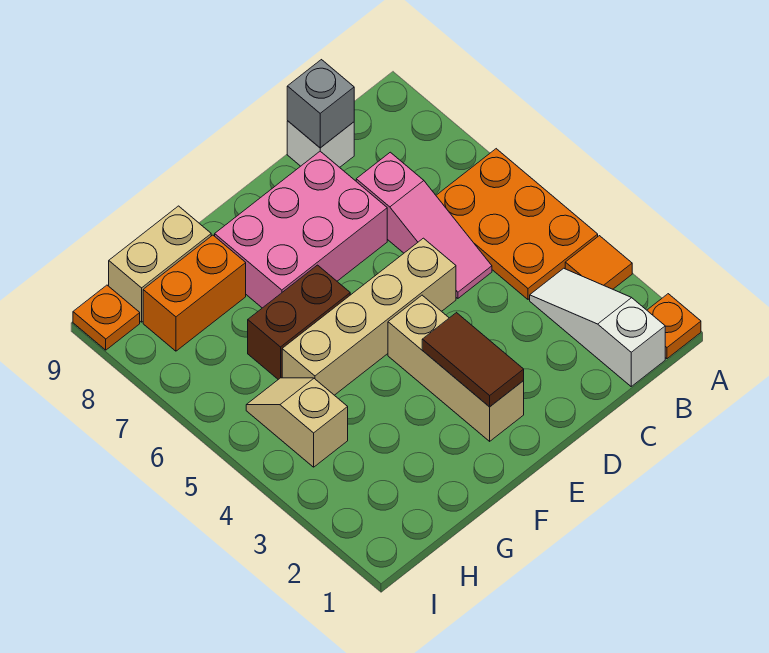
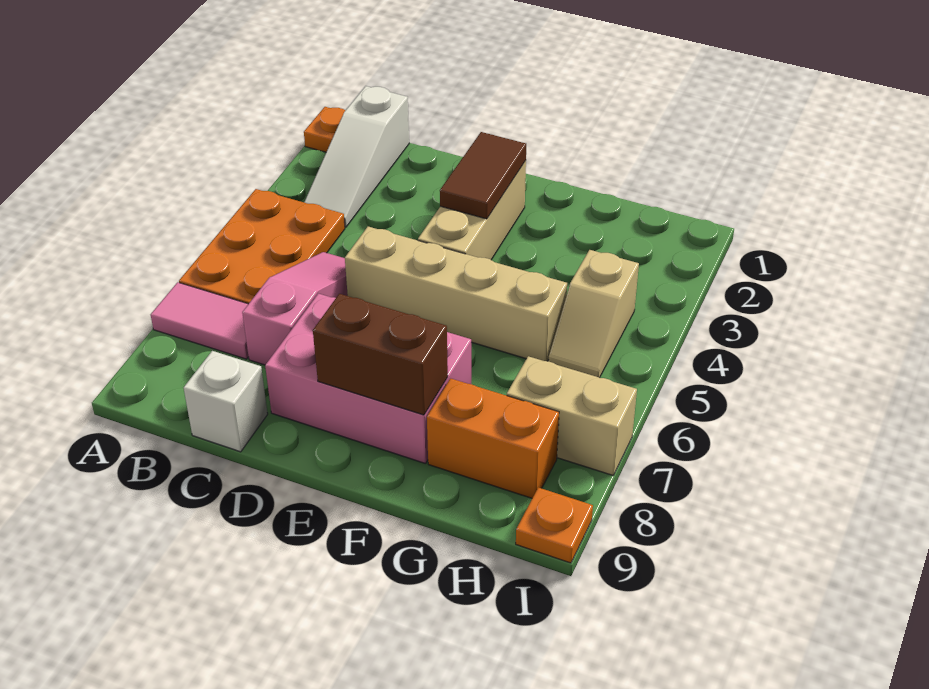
orange 1x1 tile [565,236,632,289] -> none
none -> pink 1x2 tile [151,282,249,359]
grey 1x1 brick [287,60,354,148] -> none
brown 1x2 brick [248,265,350,379] -> brown 1x2 brick moved to [313,294,448,415]
tan 1x2 brick [109,206,211,322] -> tan 1x2 brick moved to [507,356,637,475]

